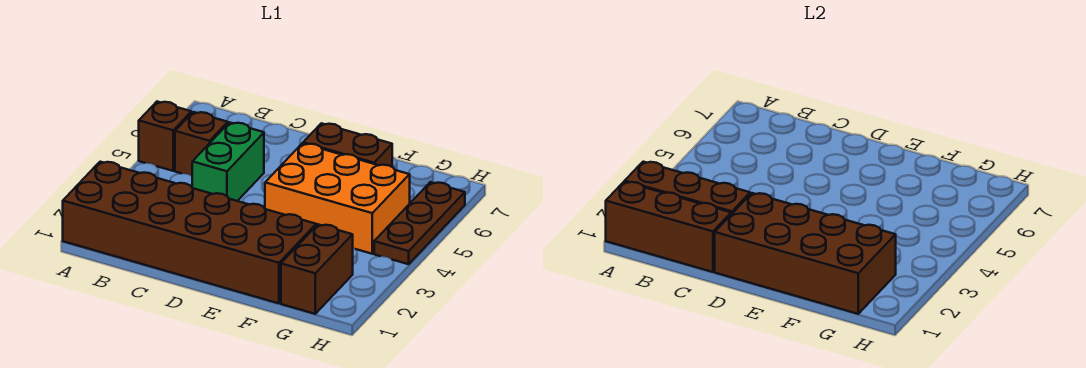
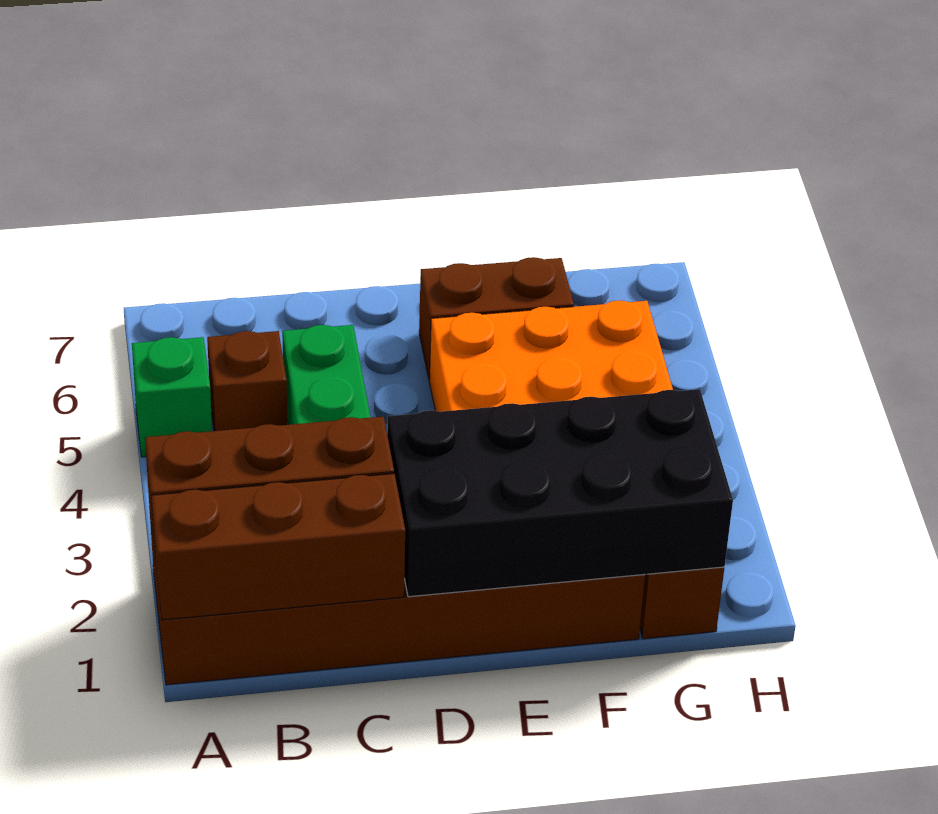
brown 1x1 brick [139,102,191,171] -> green 1x1 brick [132,337,212,457]
brown 2x4 brick [715,193,896,314] -> black 2x4 brick [387,389,733,597]
brown 1x3 plate [374,182,465,264] -> none

